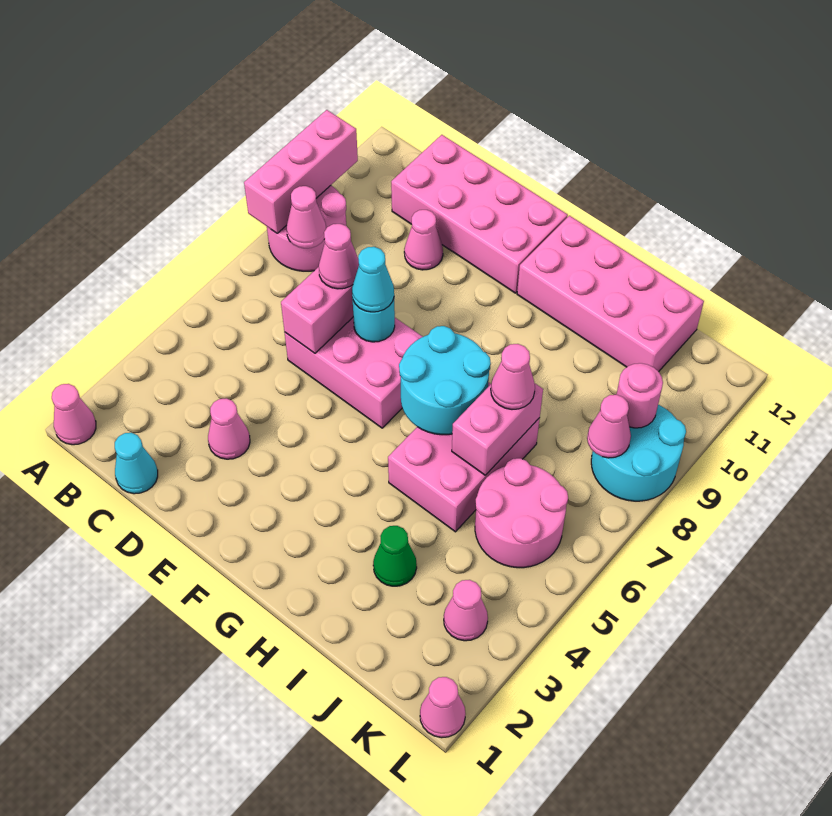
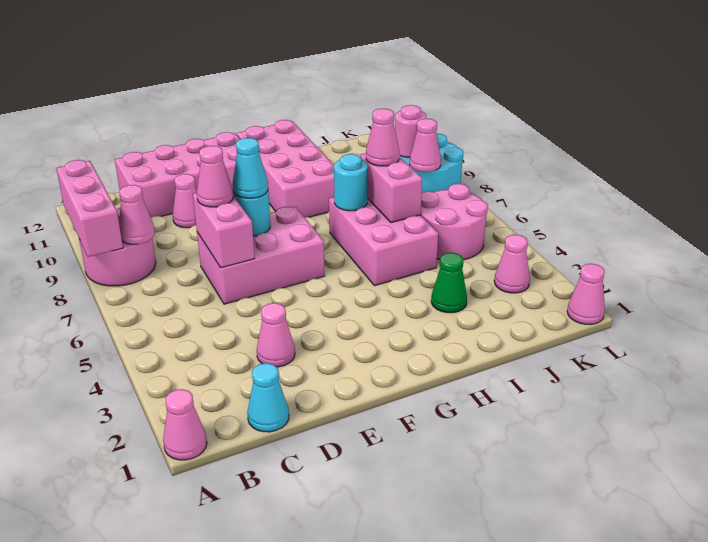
cyan 2x2 round brick [399,326,491,435] -> cyan 1x1 round brick [334,154,368,211]
pink 2x4 brick [517,216,704,372] -> pink 2x4 brick turned to [237,120,334,217]

